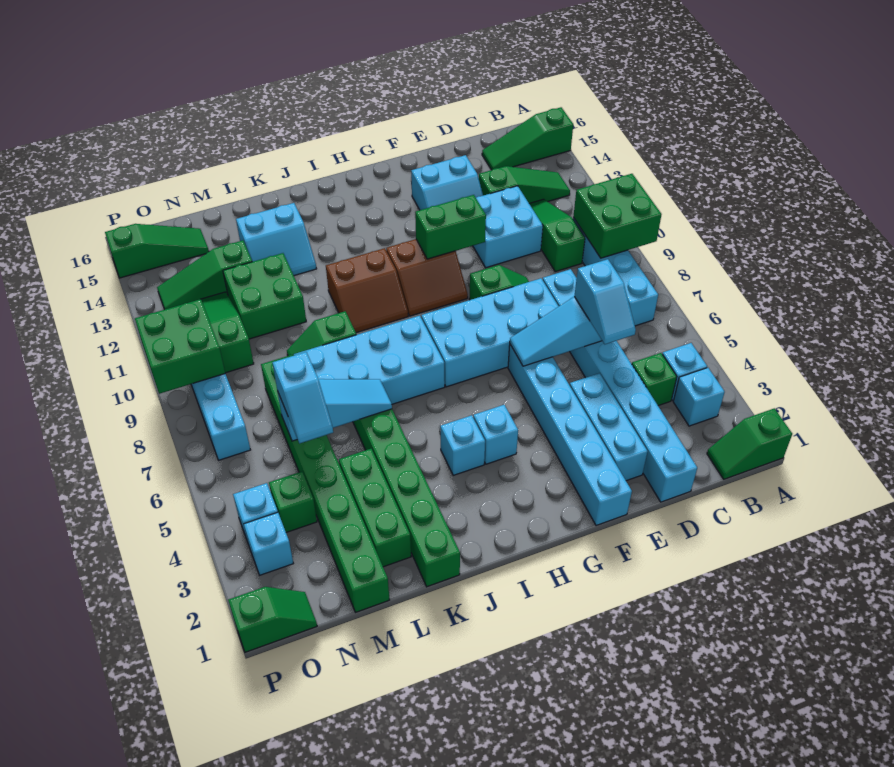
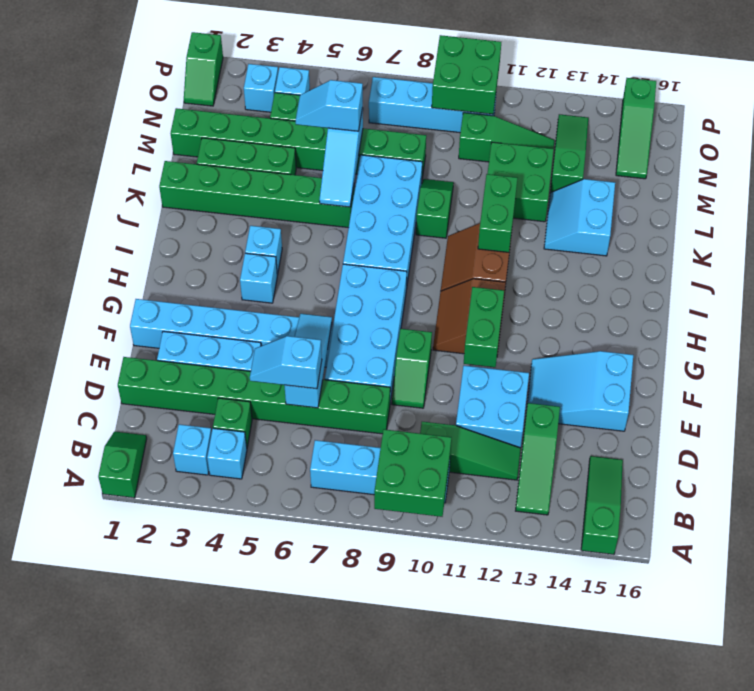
cyan 1x8 brick [543,269,697,502] -> green 1x8 brick [118,357,390,434]
cyan 2x2 slope [411,155,483,210] -> cyan 2x3 slope [527,351,633,431]
none -> green 1x2 brick [478,174,518,252]

